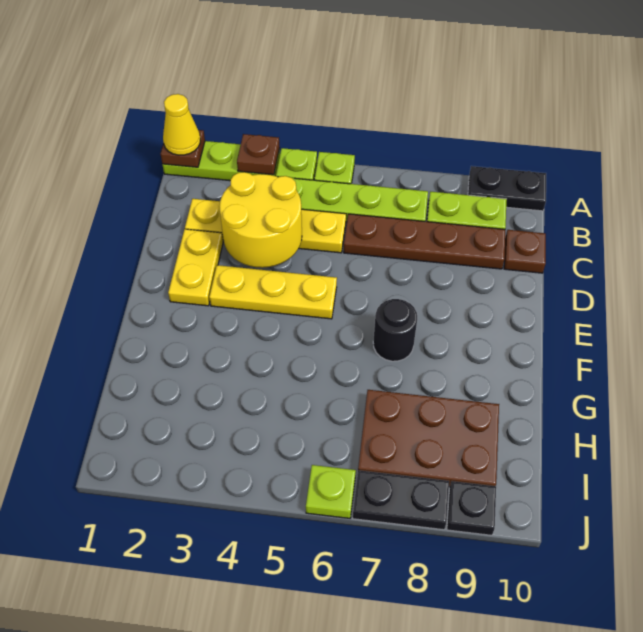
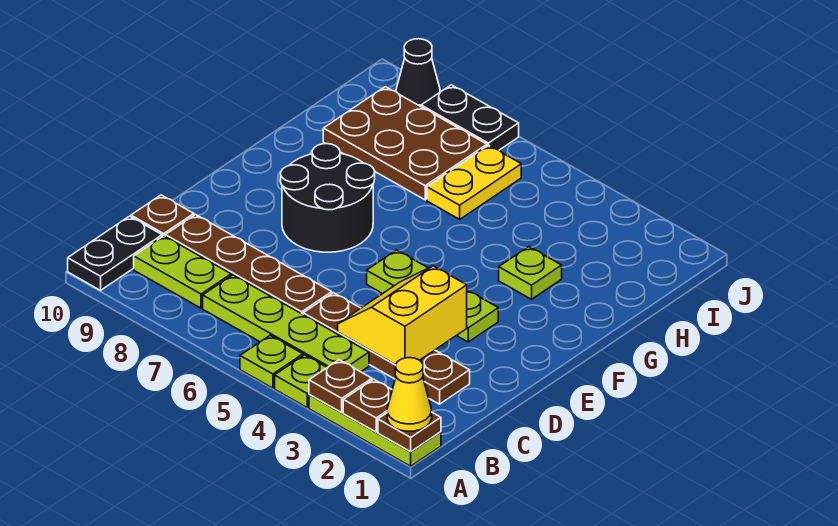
none -> brown 1x1 plate [343,379,392,432]
black 1x2 plate [468,166,546,211] -> black 1x2 plate turned to [68,216,162,290]
yellow 1x4 plate [185,199,346,253] -> brown 1x4 plate [303,293,470,404]
yellow 2x2 round brick [219,172,302,268] -> yellow 2x2 slope [338,266,467,365]
yellow 1x2 plate [168,229,223,306] -> yellow 1x2 plate moved to [427,145,521,219]
yellow 1x3 plate [209,265,337,319] -> lime 1x3 plate [367,250,498,342]
black 1x1 round brick [373,299,417,361] -> black 2x2 round brick [281,144,375,252]
lime 1x1 plate [306,465,356,518] -> lime 1x1 plate moved to [499,247,562,299]
black 1x1 plate [447,481,496,535] -> black 1x1 cone [396,39,440,107]

